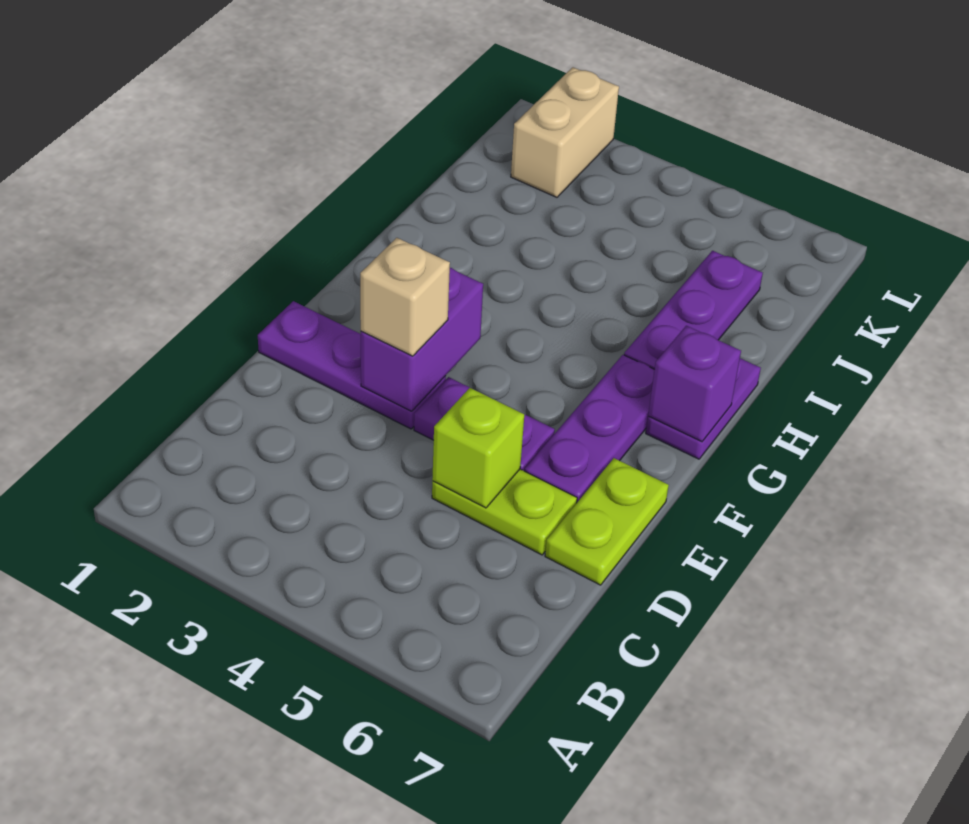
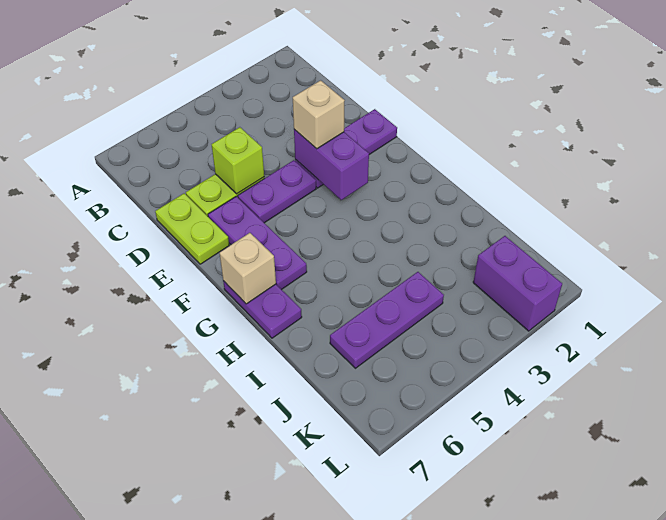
purple 1x1 brick [648,326,741,442] -> tan 1x1 brick [219,233,276,304]
purple 1x3 plate [624,251,763,369] -> purple 1x3 plate turned to [330,272,444,368]
tan 1x2 brick [511,67,619,197] -> purple 1x2 brick [473,236,562,331]

